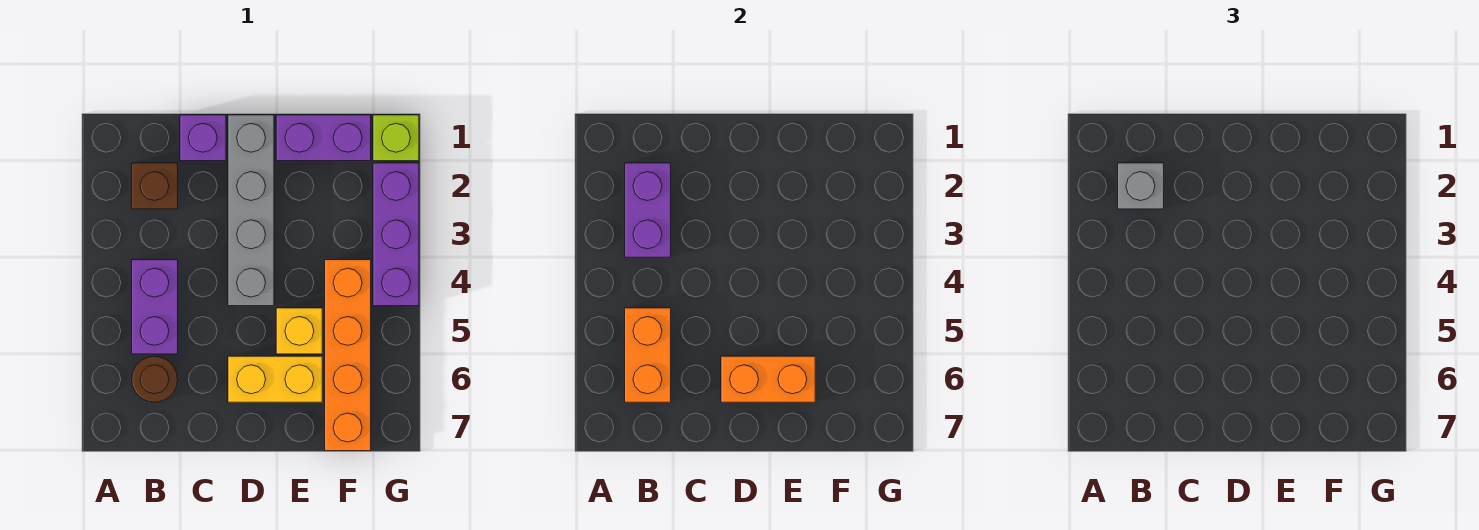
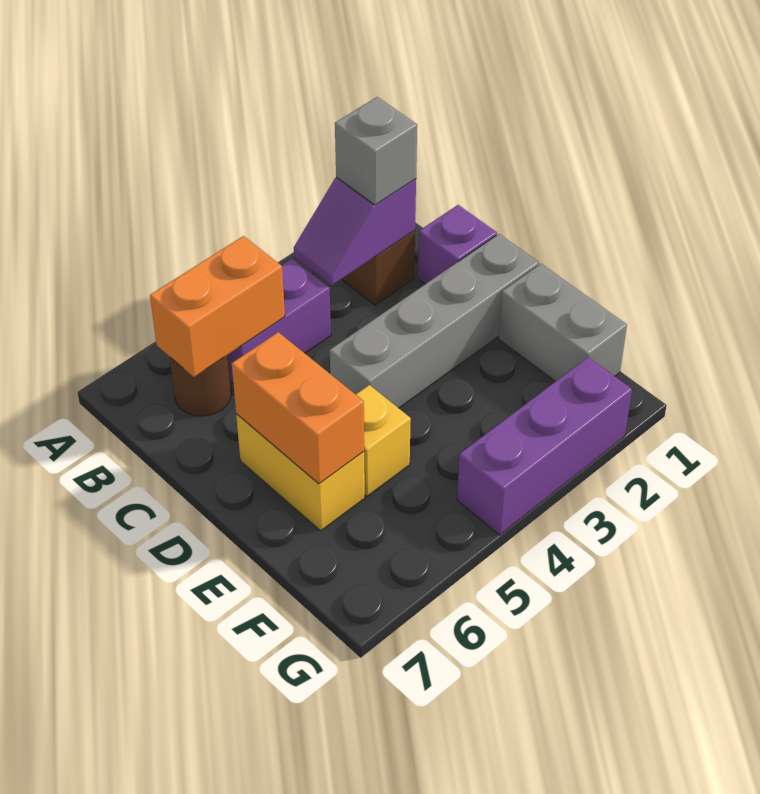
purple 1x2 brick [625,163,671,257] -> purple 1x2 slope [294,177,416,285]
purple 1x2 brick [276,115,371,161] -> grey 1x2 brick [499,264,627,382]
orange 1x4 brick [325,260,371,451] -> none
lime 1x1 brick [373,115,419,161] -> none

